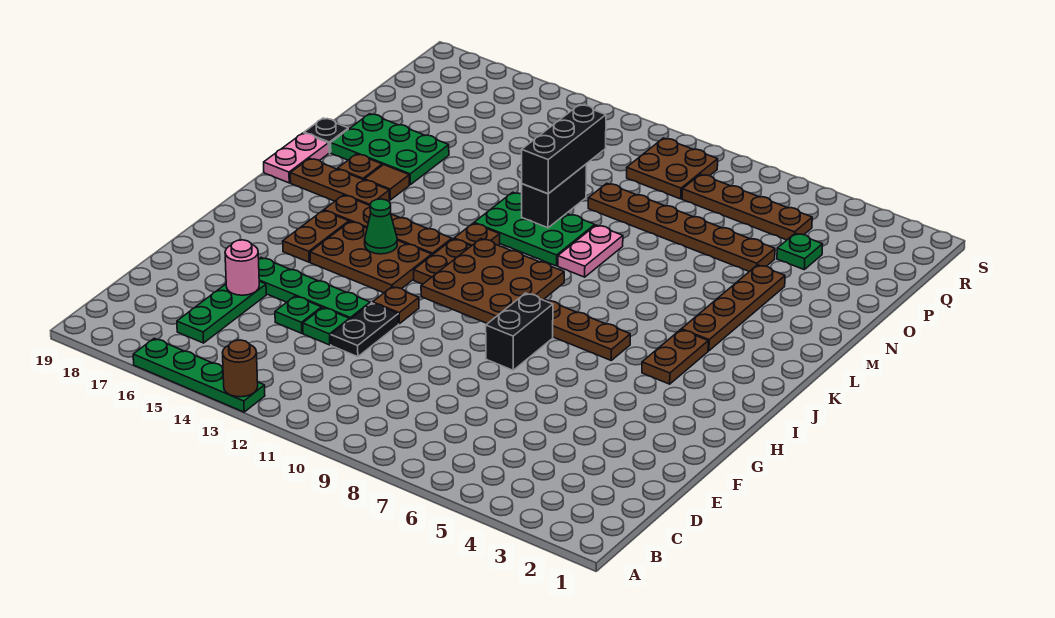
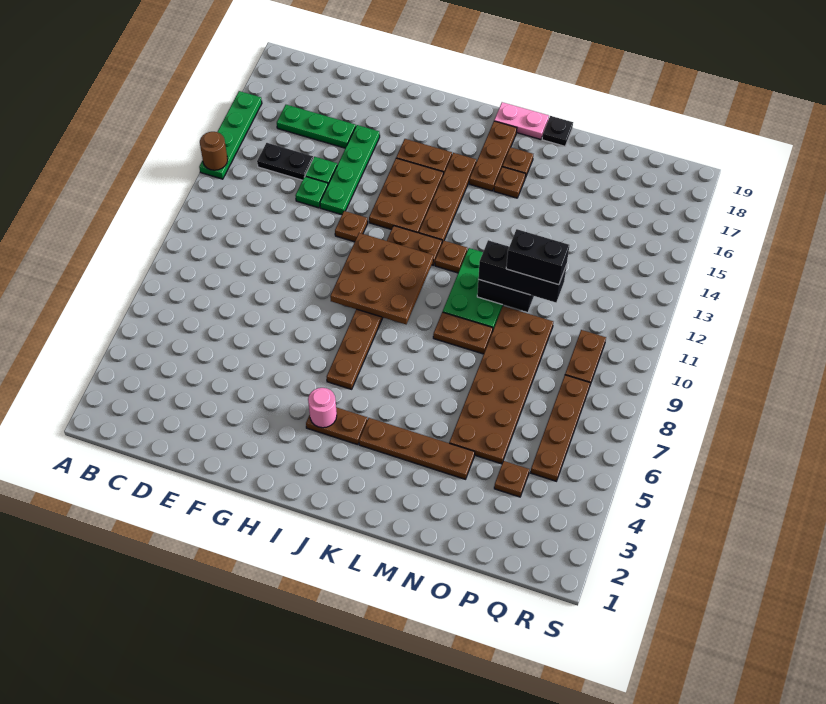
black 1x2 plate [331,303,399,357] -> black 1x2 plate moved to [257,143,313,180]
pink 1x1 round brick [225,240,259,295] -> pink 1x1 round brick moved to [308,388,337,428]
black 1x2 brick [486,293,553,370] -> black 1x2 brick moved to [506,229,569,285]
green 1x1 cone [365,199,397,254] -> none
pink 1x2 plate [558,225,623,277] -> brown 1x2 plate [433,312,493,354]
brown 1x1 tile [364,165,409,200] -> brown 1x1 plate [494,167,526,198]
green 2x3 plate [331,114,449,185] -> none
brown 1x6 plate [588,183,775,272] -> brown 2x6 plate [449,306,553,464]
green 1x1 plate [777,233,823,269] -> brown 1x1 plate [494,461,529,497]
brown 2x2 plate [627,138,718,199] -> brown 1x2 plate [565,330,606,384]

